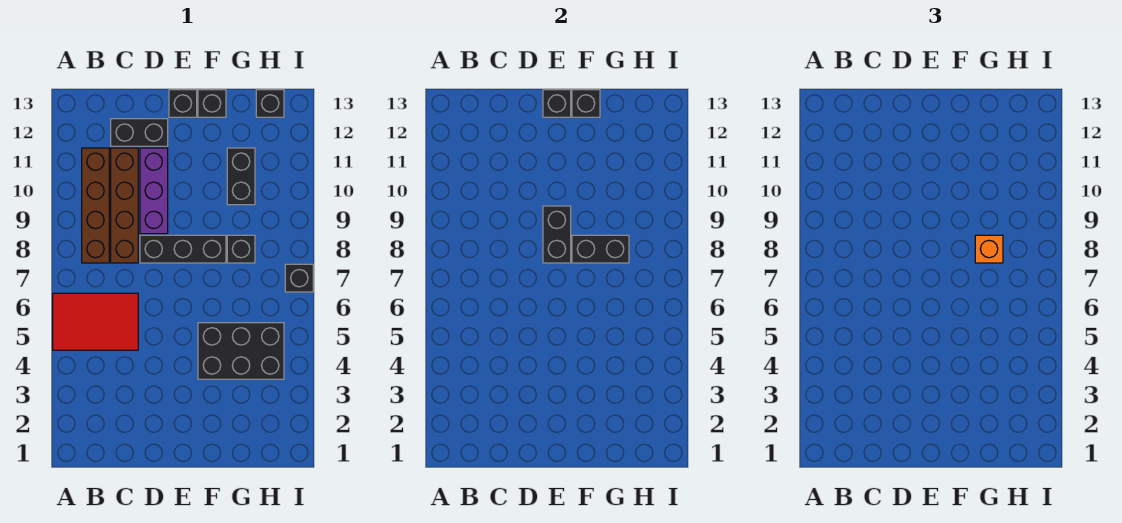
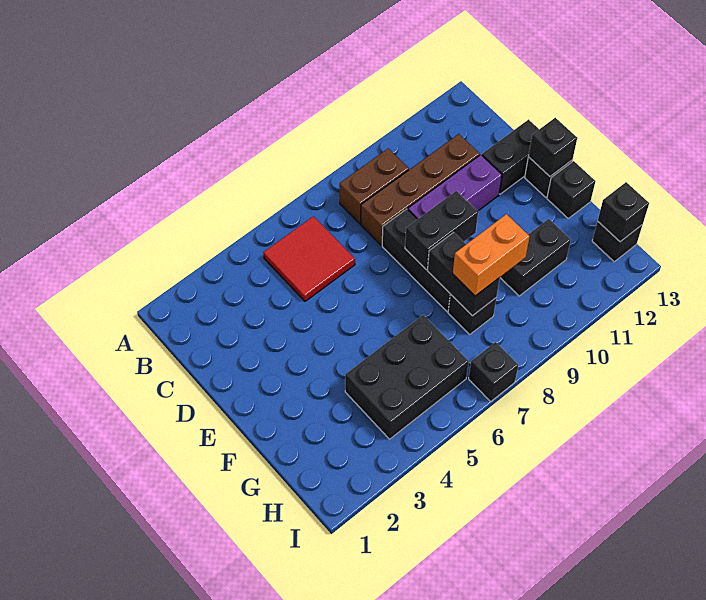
red 2x3 tile [53,293,138,350] -> red 2x2 tile [263,216,355,301]
brown 1x4 brick [82,148,109,263] -> brown 1x2 brick [340,148,409,224]
black 1x2 brick [111,119,168,146] -> black 1x2 brick turned to [482,120,539,194]
black 2x3 brick [198,323,284,379] -> black 2x3 brick turned to [345,315,469,439]
black 1x1 brick [572,90,600,117] -> black 1x1 brick moved to [598,182,649,242]
orange 1x1 brick [975,235,1003,263] -> orange 1x2 brick [453,214,530,296]

